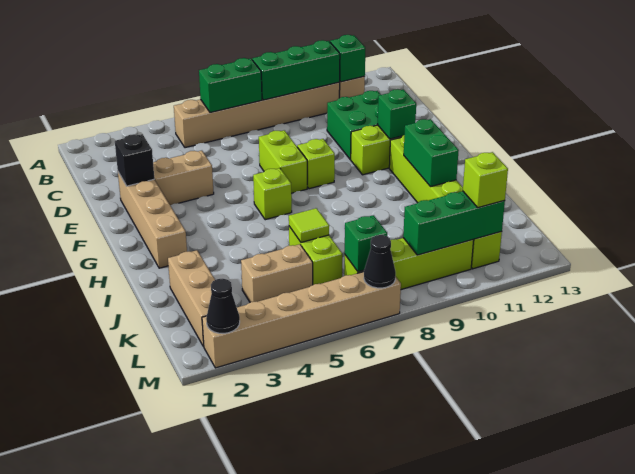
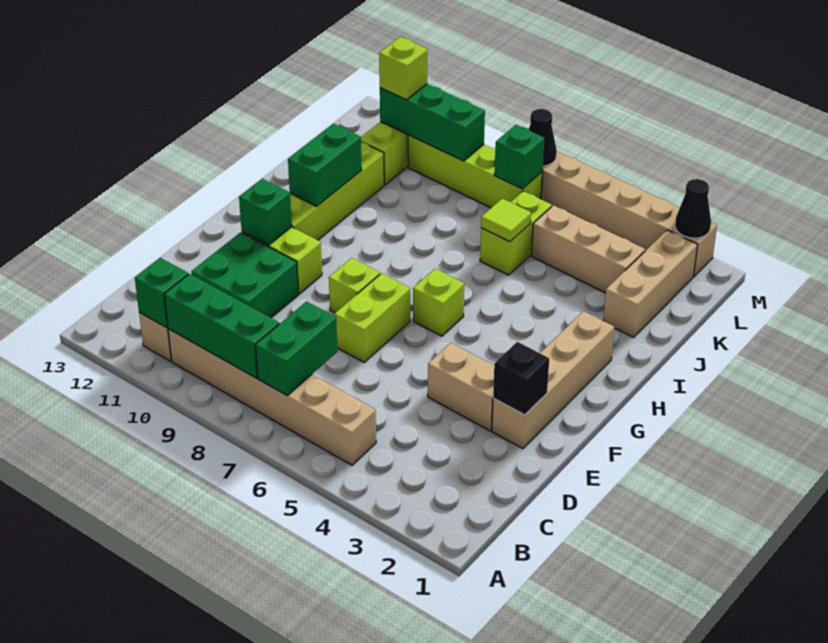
green 1x2 brick [199,58,262,113] -> green 1x2 brick turned to [255,301,338,395]
tan 1x2 brick [241,244,313,302] -> tan 1x3 brick [531,205,645,293]

